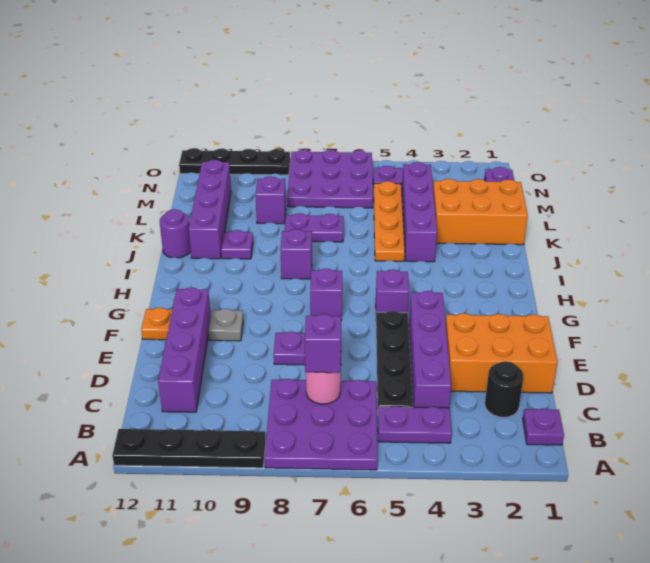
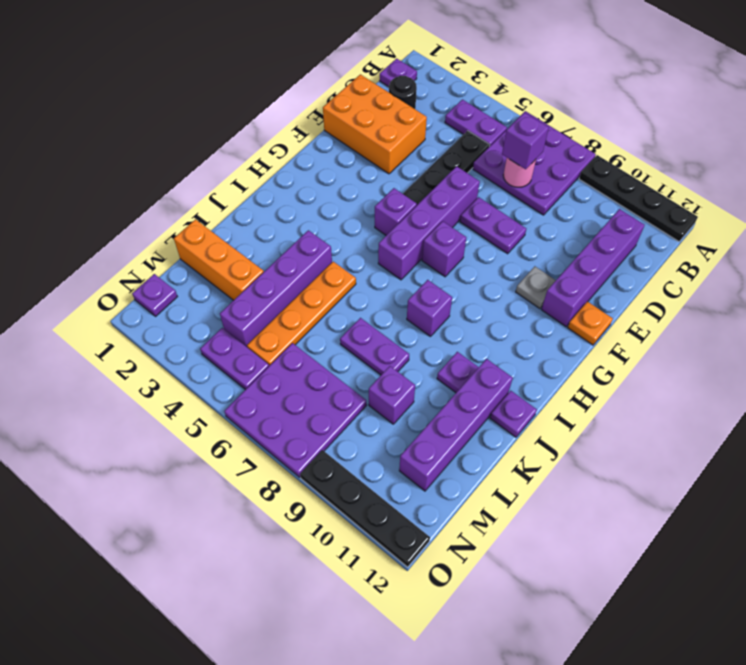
purple 1x4 brick [409,291,451,408] -> purple 1x4 brick moved to [378,166,480,280]
purple 1x1 round brick [160,209,191,258] -> purple 1x1 plate [490,391,537,437]
orange 2x3 brick [433,179,528,245] -> orange 1x3 brick [174,219,264,300]

